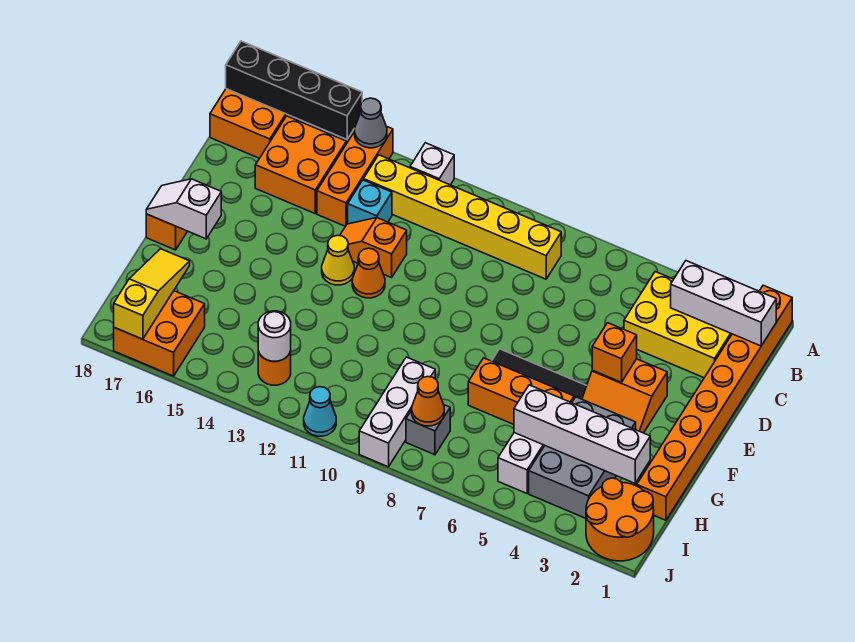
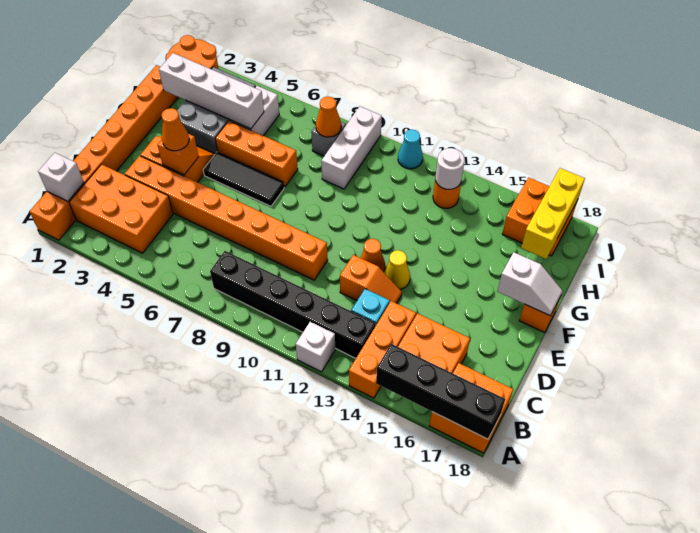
grey 1x1 cone [355,98,387,148] -> none
white 1x3 brick [671,261,776,346] -> white 1x1 brick [38,153,84,201]
yellow 2x3 brick [624,272,732,378] -> orange 2x3 brick [69,164,173,253]
yellow 1x6 brick [364,155,561,279] -> black 1x6 brick [210,251,376,358]
none -> orange 1x8 brick [125,156,328,280]
none -> orange 1x1 cone [161,108,189,151]
yellow 1x3 slope [114,249,190,339] -> yellow 1x3 brick [521,168,585,259]

